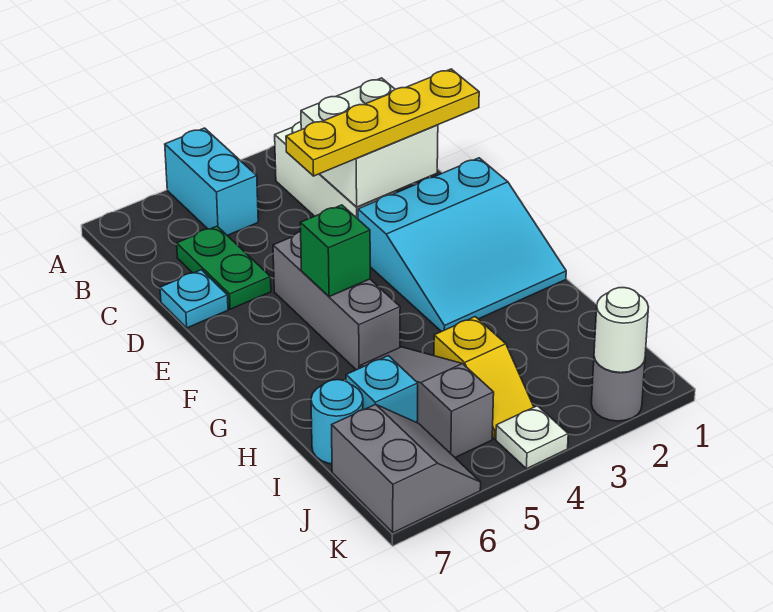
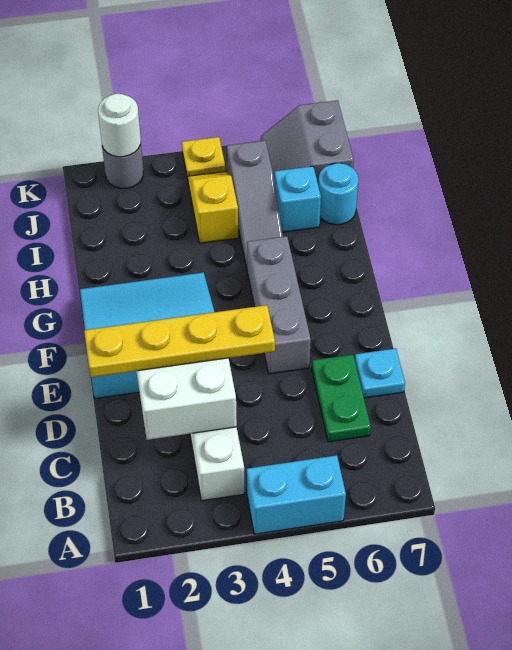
cyan 1x2 brick [165,128,258,236] -> cyan 1x2 brick turned to [247,455,346,534]
green 1x1 brick [300,205,370,297] -> none
white 1x1 plate [496,406,568,469] -> yellow 1x1 plate [182,137,225,179]

